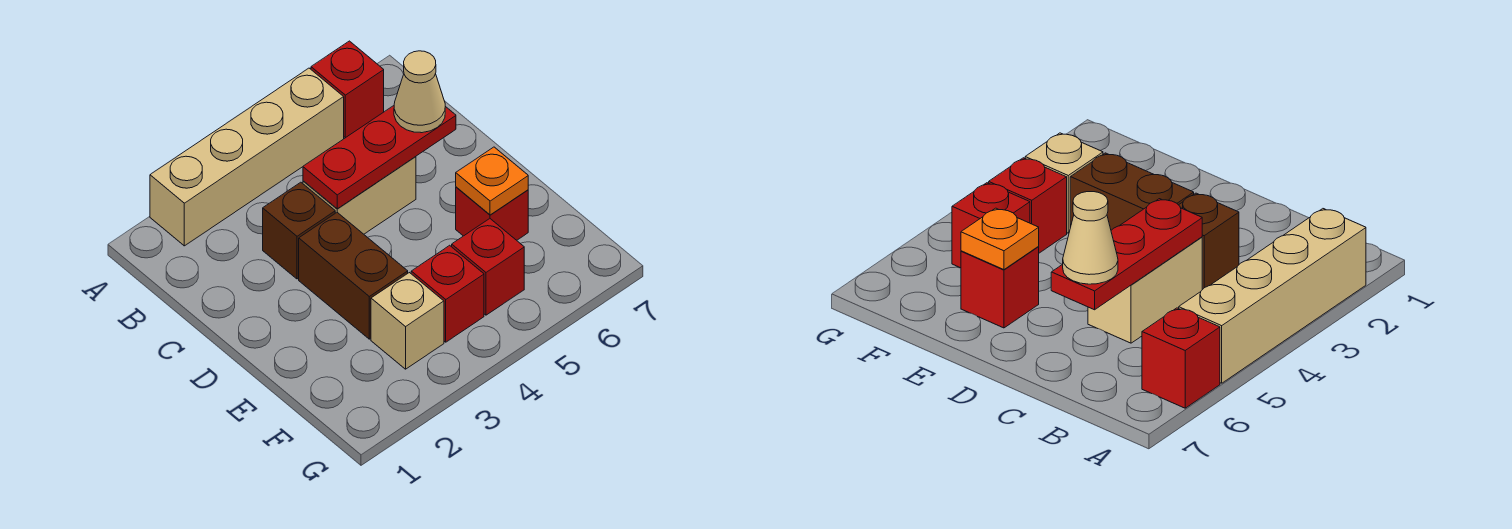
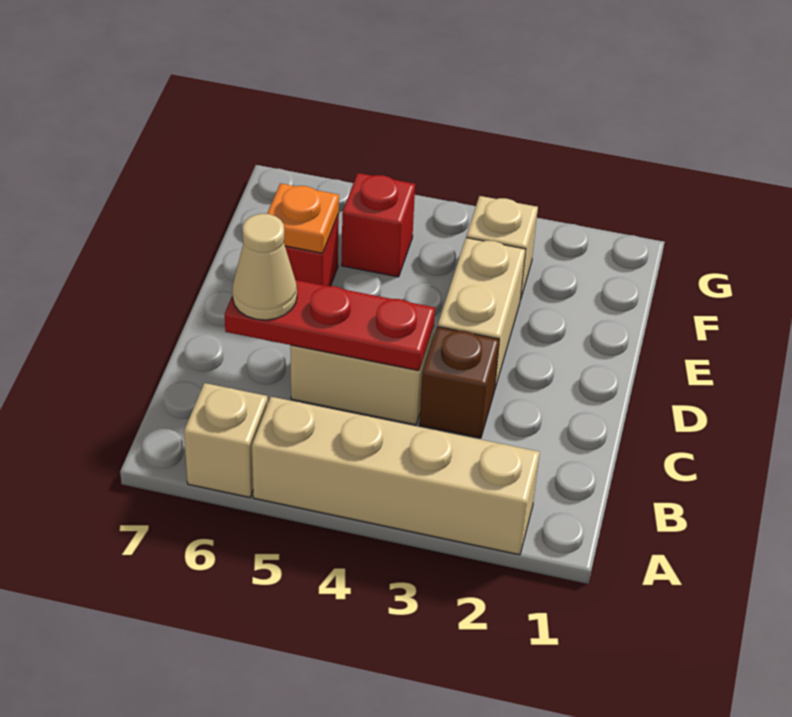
red 1x1 brick [311,41,384,138] -> tan 1x1 brick [184,383,268,497]
brown 1x2 brick [299,213,408,339] -> tan 1x2 brick [438,238,526,390]
red 1x1 brick [411,245,484,342] -> none

